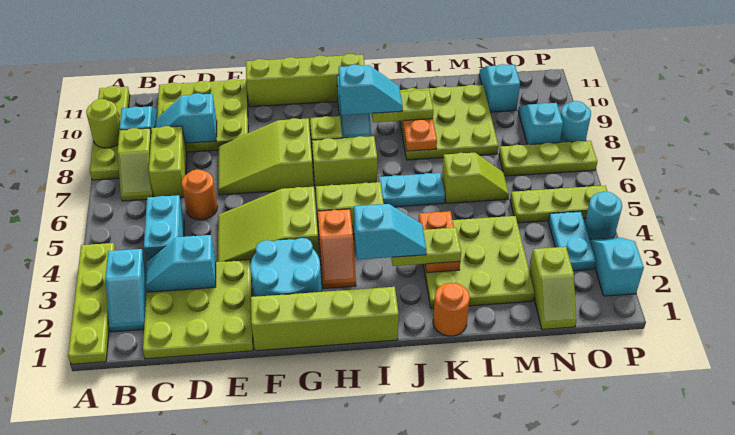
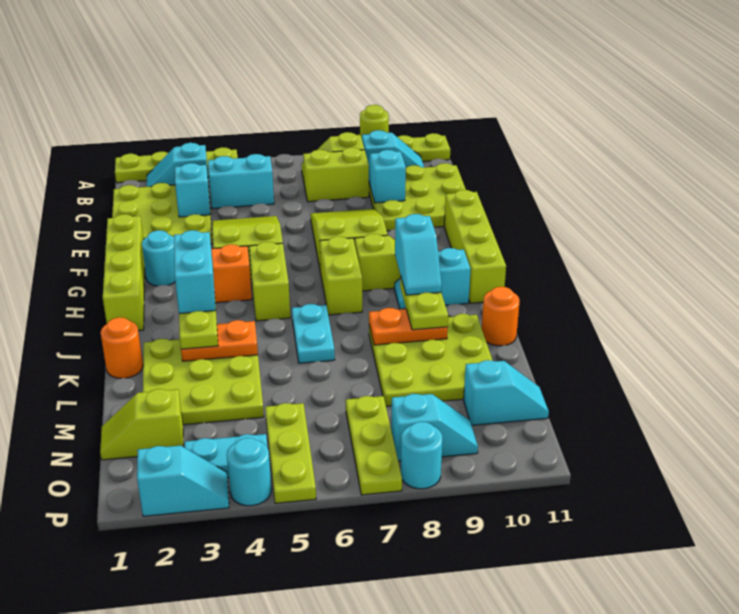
orange 1x1 round brick [182,169,217,220] -> orange 1x1 round brick moved to [482,287,520,346]
cyan 2x2 round brick [250,238,321,297] -> cyan 1x1 round brick [142,230,175,286]
cyan 1x2 slope [354,204,426,259] -> cyan 1x2 brick [174,230,216,314]
lime 1x2 slope [442,153,509,203] -> none

